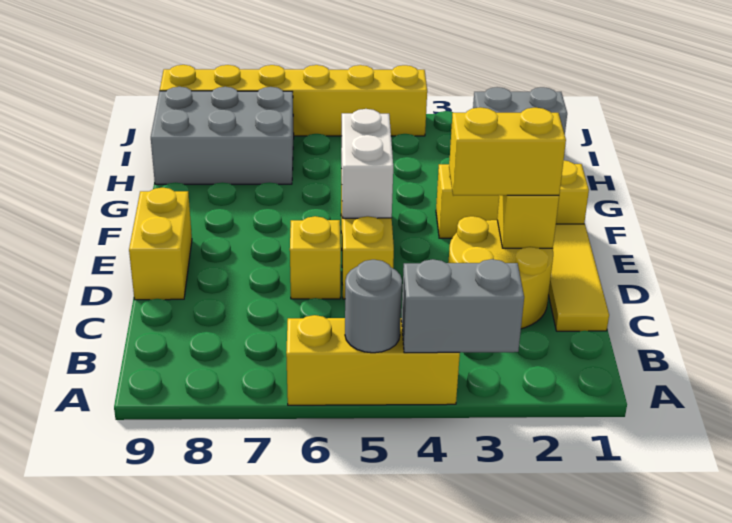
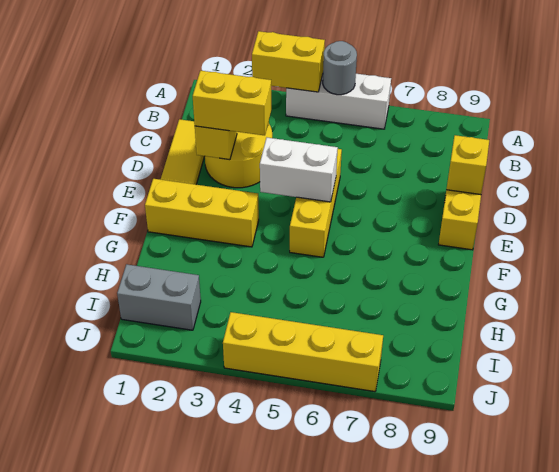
grey 1x2 brick [401,259,524,353] -> yellow 1x2 brick [252,31,325,92]
yellow 1x3 brick [286,315,460,405] -> white 1x3 brick [286,74,391,129]
yellow 1x1 brick [290,216,341,299] -> yellow 1x1 brick moved to [447,135,489,195]
white 1x2 brick [341,109,393,218] -> white 1x2 brick turned to [260,138,338,202]
grey 2x3 brick [151,87,294,184] -> none
yellow 1x6 brick [160,65,427,136] -> yellow 1x4 brick [223,312,383,392]

